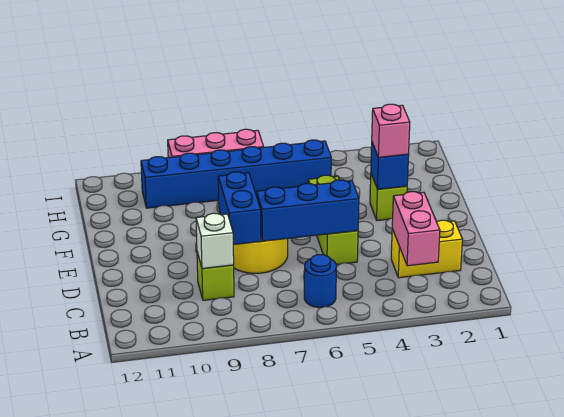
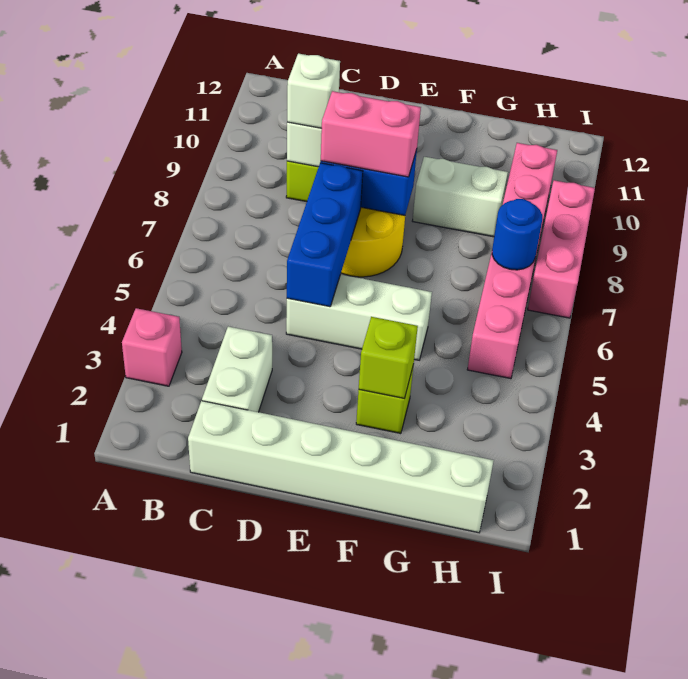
pink 1x2 brick [392,192,440,266] -> pink 1x2 brick moved to [321,91,421,177]
blue 1x1 round brick [304,255,336,308] -> blue 1x1 round brick moved to [492,199,542,270]
none -> white 1x6 brick [188,401,494,533]
yellow 1x2 brick [391,220,462,278] -> white 1x2 brick [202,327,272,412]
none -> white 1x1 brick [287,54,340,128]
lime 1x3 brick [308,175,358,265] -> white 1x3 brick [286,274,432,360]
blue 1x1 brick [371,143,409,189] -> lime 1x1 brick [359,317,418,399]
pink 1x1 brick [372,104,410,157] -> pink 1x1 brick moved to [122,308,182,386]
none -> white 1x2 brick [413,157,508,237]
blue 1x6 brick [141,140,331,208] -> pink 1x6 brick [467,143,557,379]

